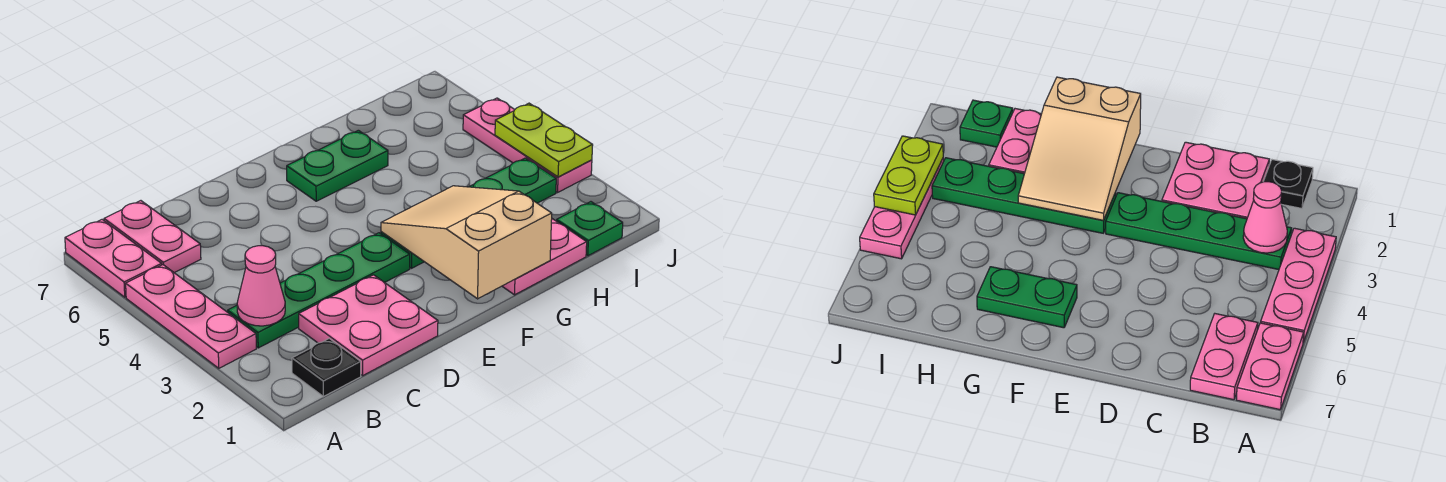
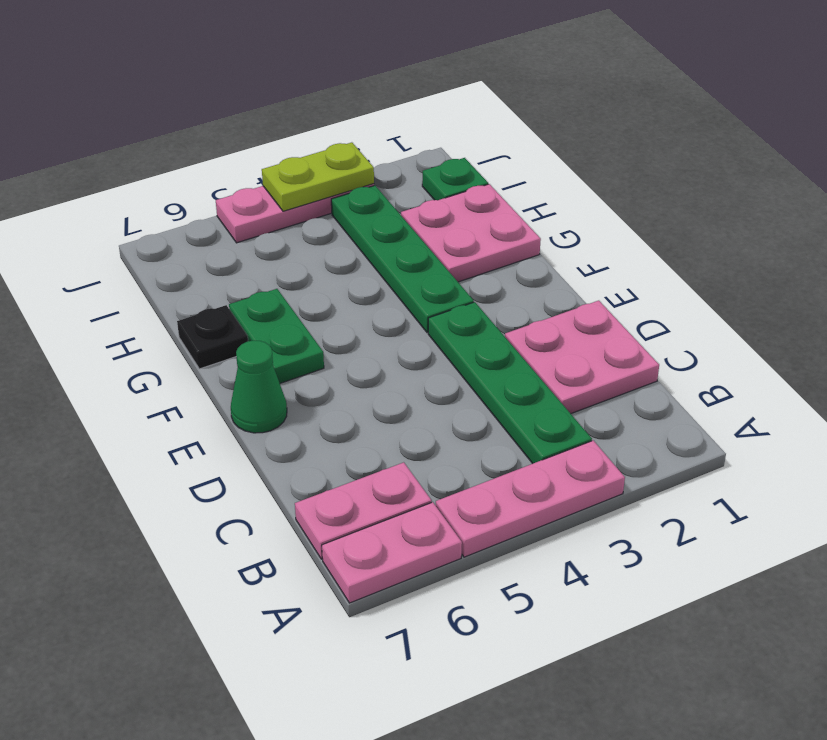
black 1x1 plate [292,338,361,397] -> black 1x1 plate moved to [177,305,248,369]
pink 1x1 cone [237,246,285,326] -> none
none -> green 1x1 cone [231,341,287,433]
tan 2x3 slope [381,186,552,299] -> none

